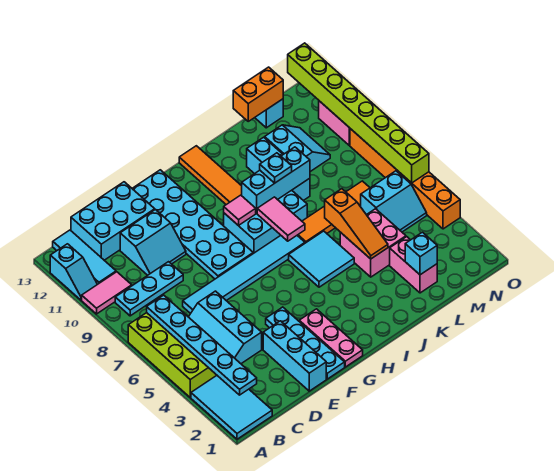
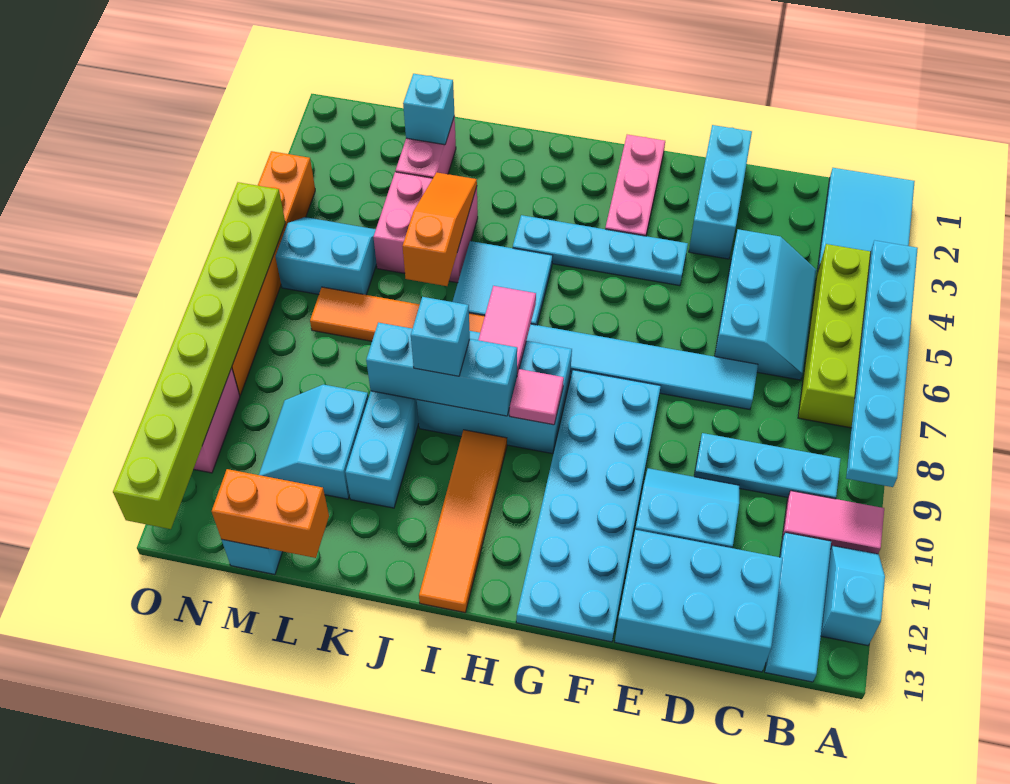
cyan 1x6 plate [147,295,257,395] -> cyan 1x6 plate moved to [846,241,918,487]
cyan 1x4 plate [266,307,345,379] -> cyan 1x4 plate turned to [513,215,688,286]
cyan 1x1 plate [260,153,292,183] -> cyan 1x1 brick [411,297,470,376]

